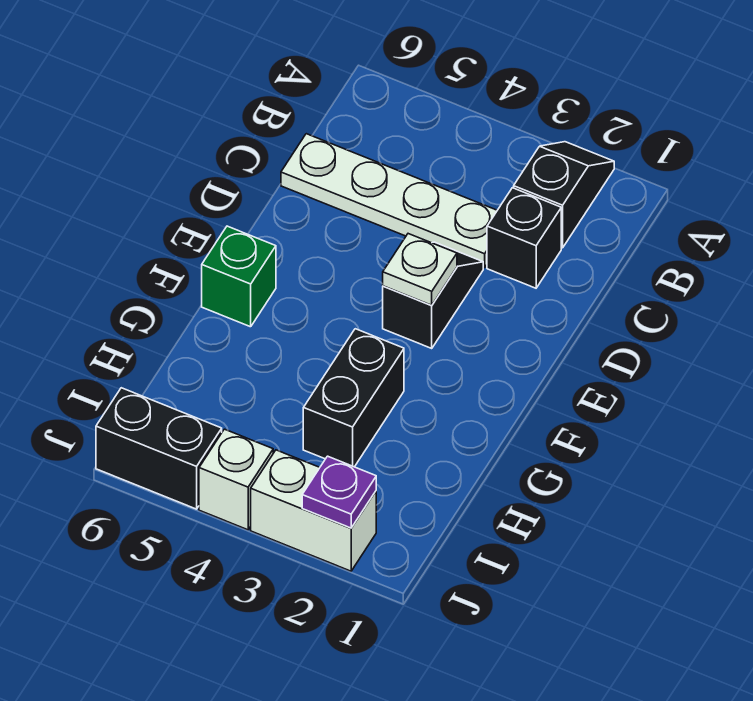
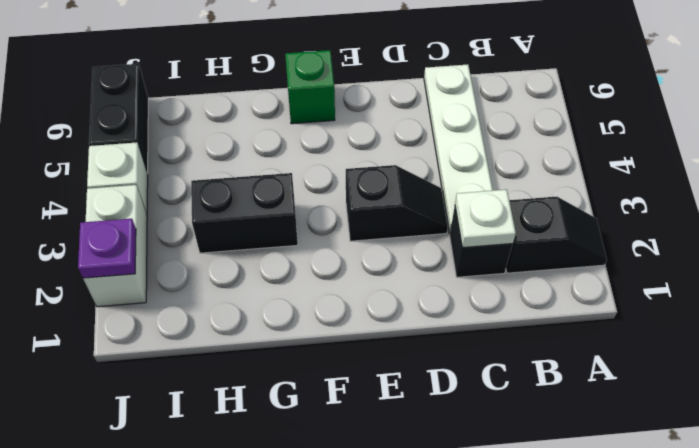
white 1x1 plate [383,234,457,305] -> white 1x1 plate moved to [455,189,516,248]

